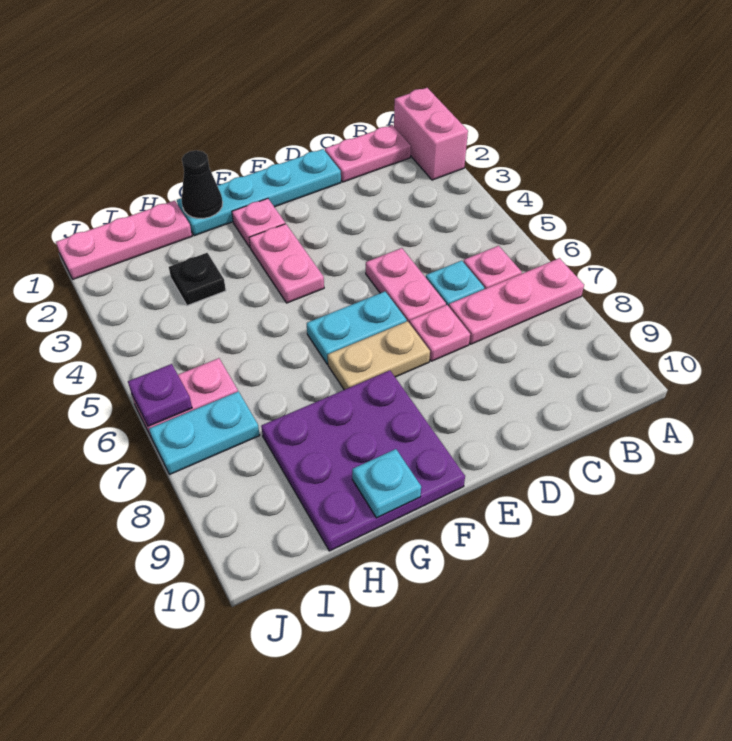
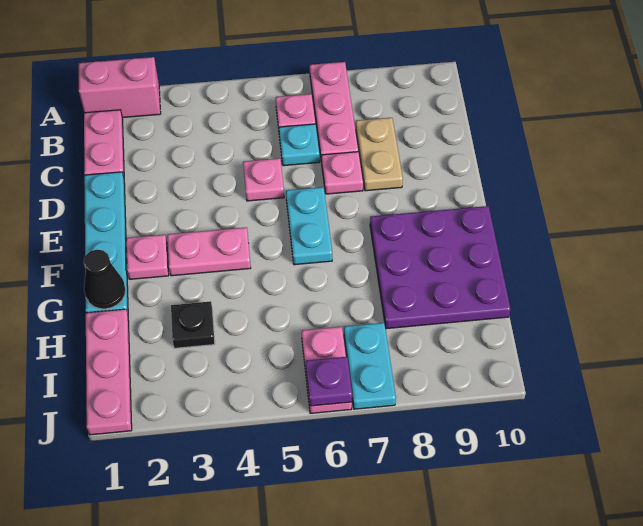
pink 1x2 plate [366,248,446,323] -> pink 1x1 plate [243,158,284,201]
tan 1x2 plate [328,321,430,390] -> tan 1x2 plate moved to [356,118,403,191]
cyan 1x1 plate [352,449,421,518] -> none

